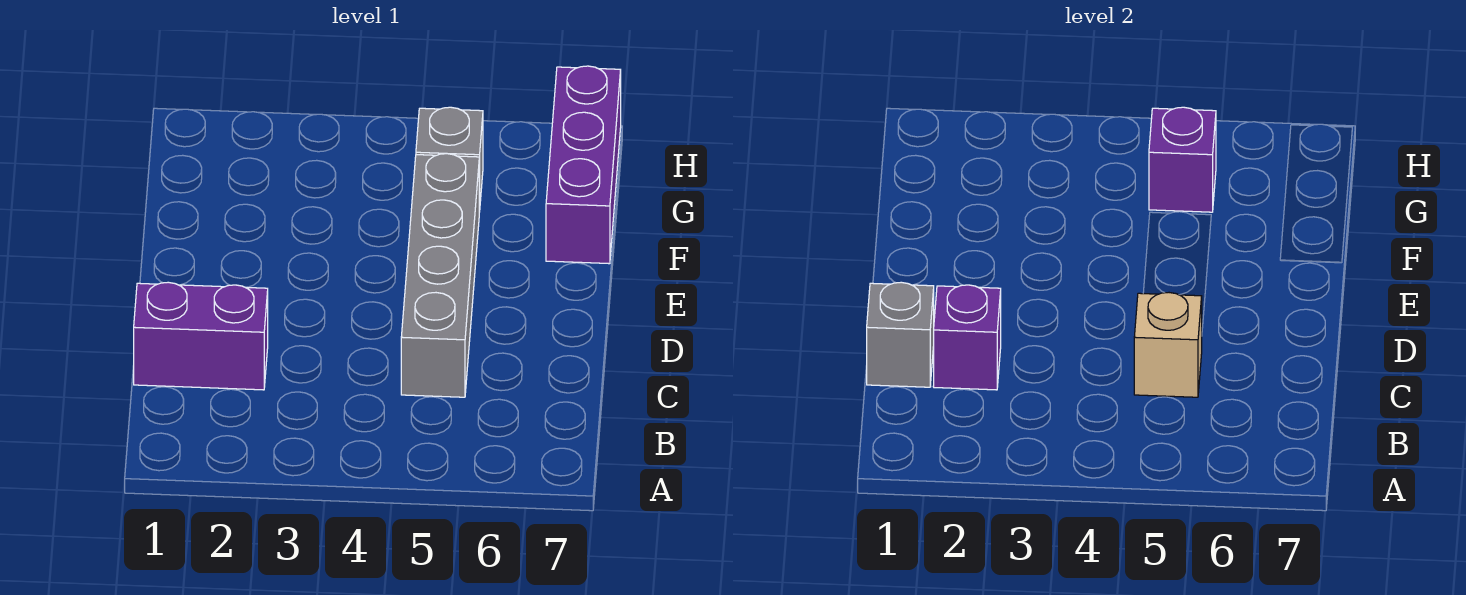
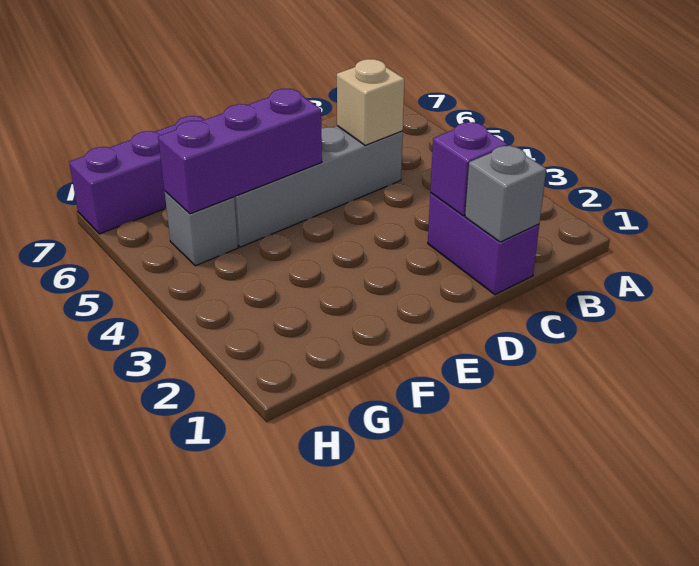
purple 1x1 brick [1149,107,1216,212] -> purple 1x3 brick [158,89,322,214]

